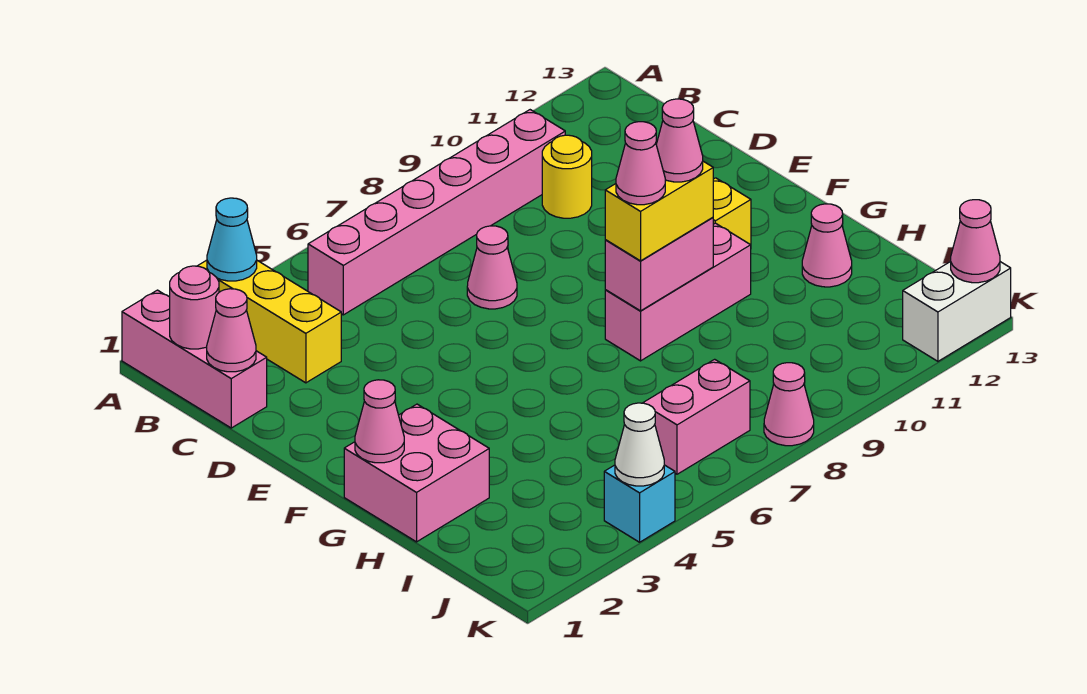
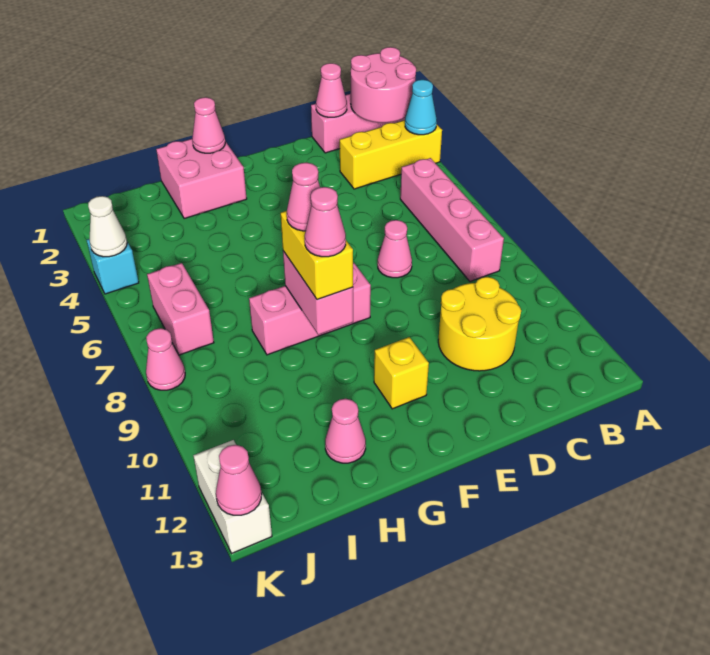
pink 1x1 round brick [170,266,219,349] -> pink 2x2 round brick [351,47,416,123]
pink 1x6 brick [308,110,565,315] -> pink 1x4 brick [400,158,504,281]
yellow 1x1 round brick [542,135,592,218] -> yellow 2x2 round brick [438,277,521,371]
pink 1x3 brick [605,223,751,361] -> pink 1x3 brick turned to [249,262,371,355]

